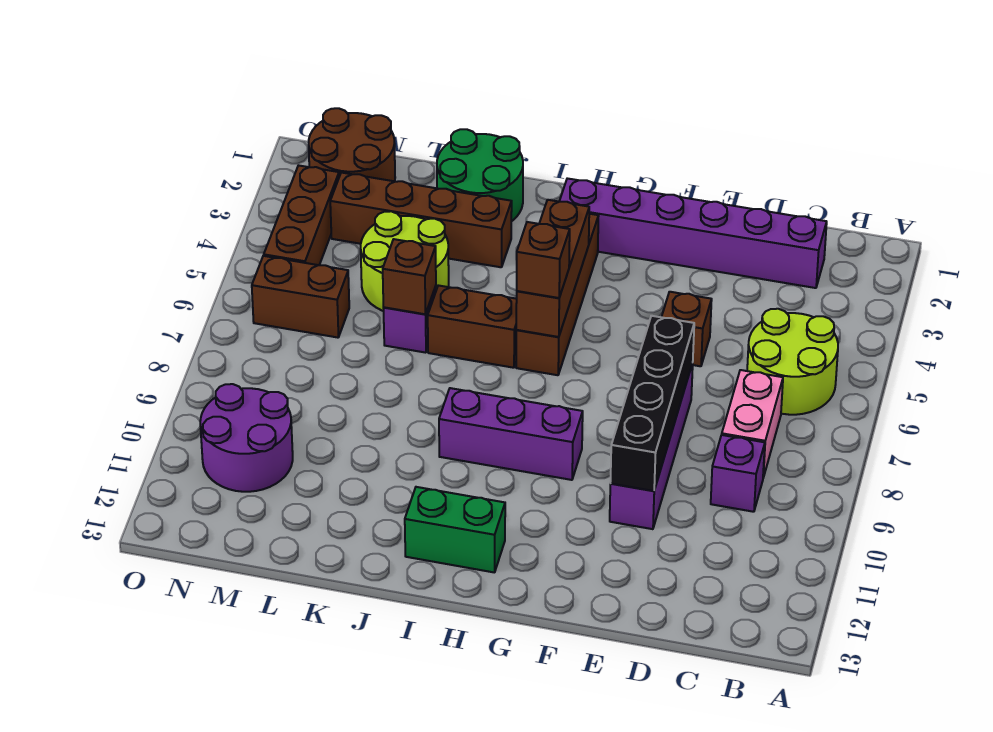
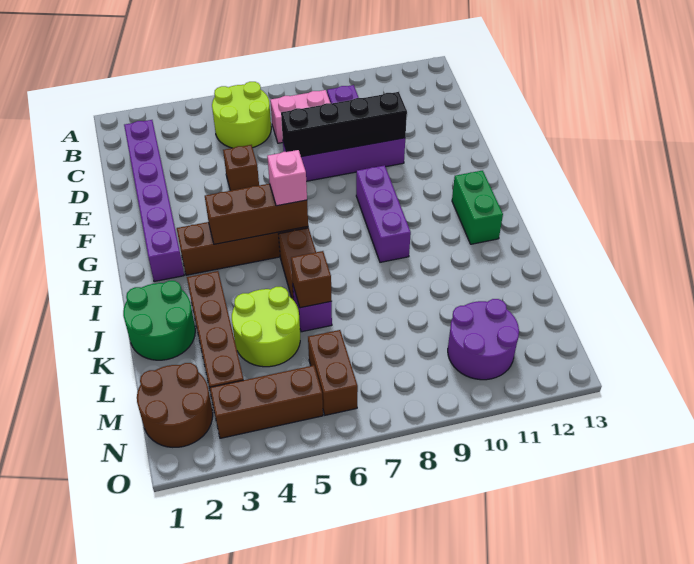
brown 1x1 brick [516,222,570,298] -> pink 1x1 brick [267,150,307,206]

